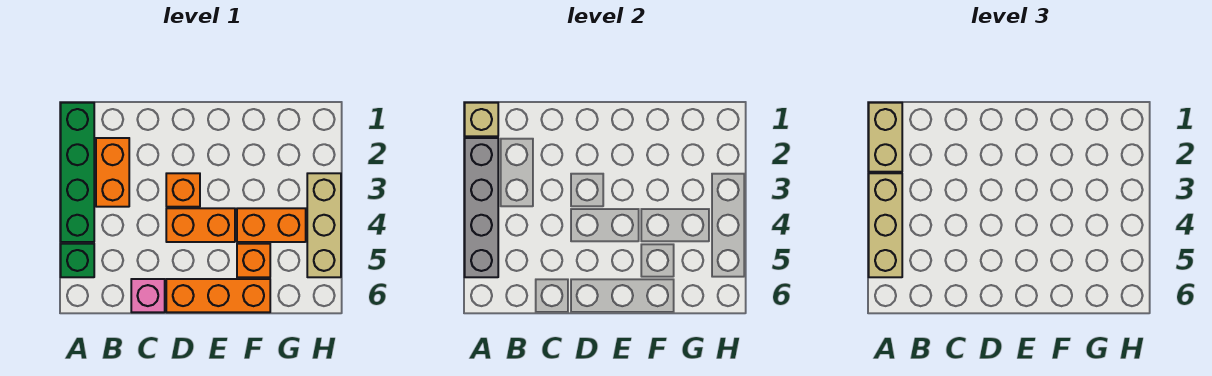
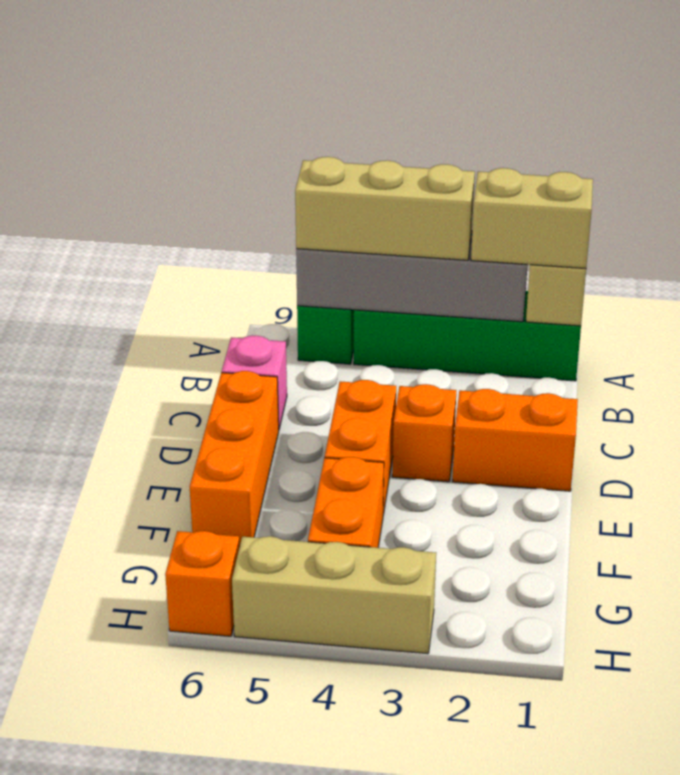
orange 1x2 brick [96,138,129,207] -> orange 1x2 brick moved to [453,389,578,491]
orange 1x1 brick [237,244,270,277] -> orange 1x1 brick moved to [165,531,239,636]

